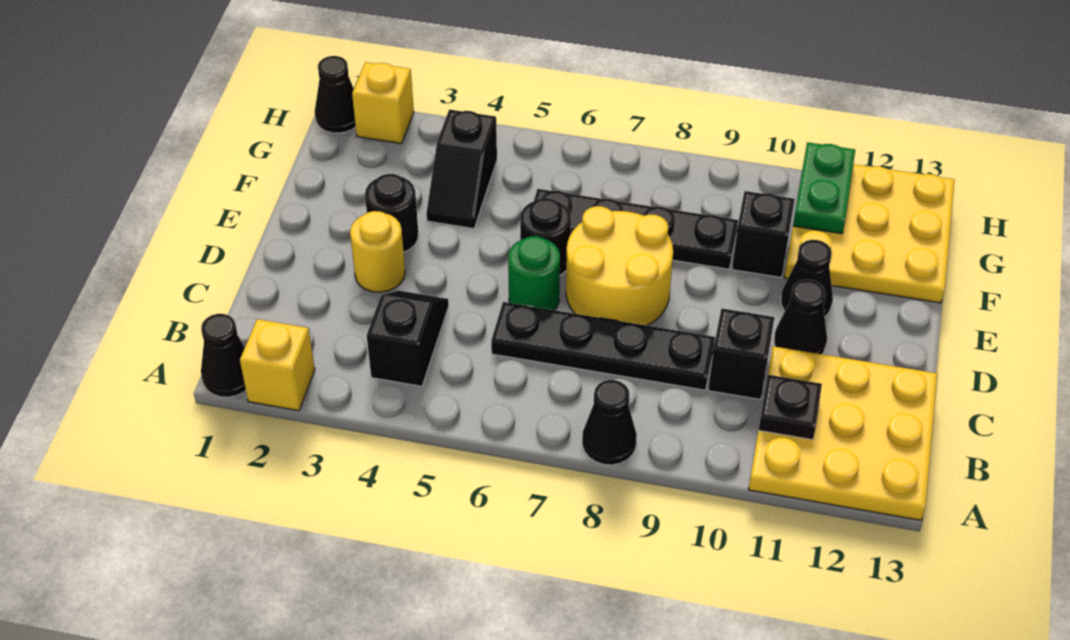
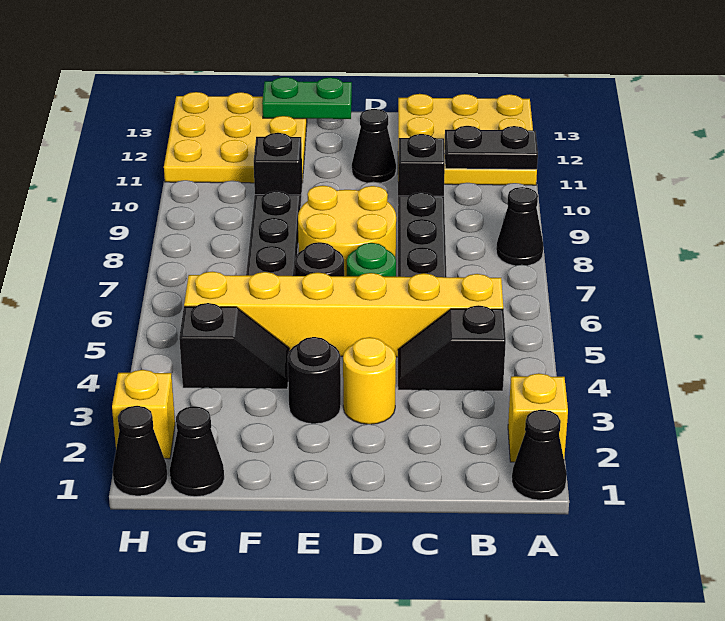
none -> yellow 1x6 brick [184,272,503,357]
black 1x1 plate [759,375,822,440] -> black 1x2 plate [445,126,538,169]
black 1x1 cone [781,240,833,316] -> black 1x1 cone moved to [170,406,224,497]
green 1x2 plate [793,142,855,234] -> green 1x2 plate moved to [262,77,352,119]

